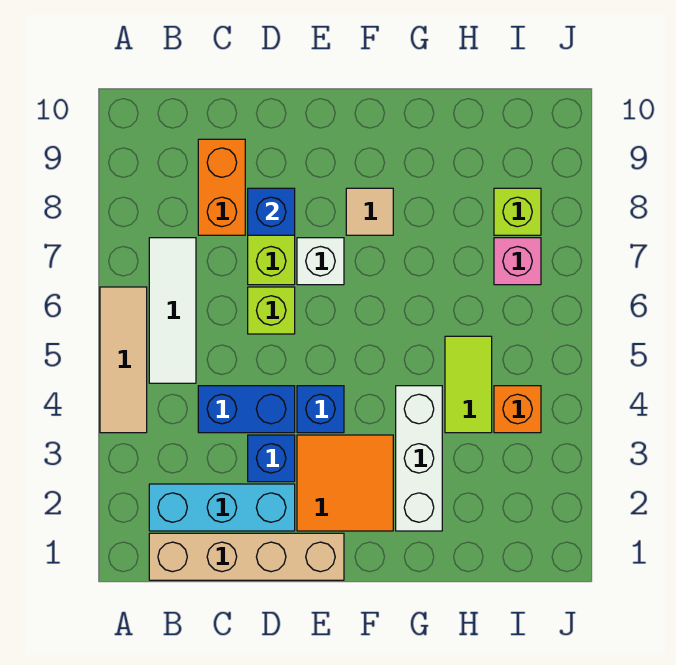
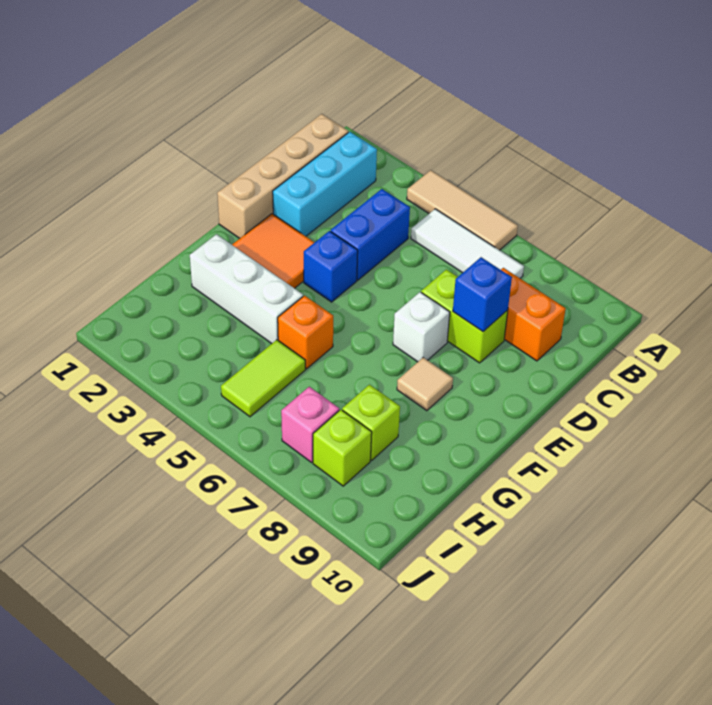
blue 1x1 brick [248,435,295,482] -> none
lime 1x1 brick [248,287,295,334] -> lime 1x1 brick moved to [342,385,400,460]
lime 1x2 tile [445,336,492,433] -> lime 1x2 tile turned to [221,340,306,417]
orange 1x1 brick [494,386,541,433] -> orange 1x1 brick moved to [278,296,333,369]

